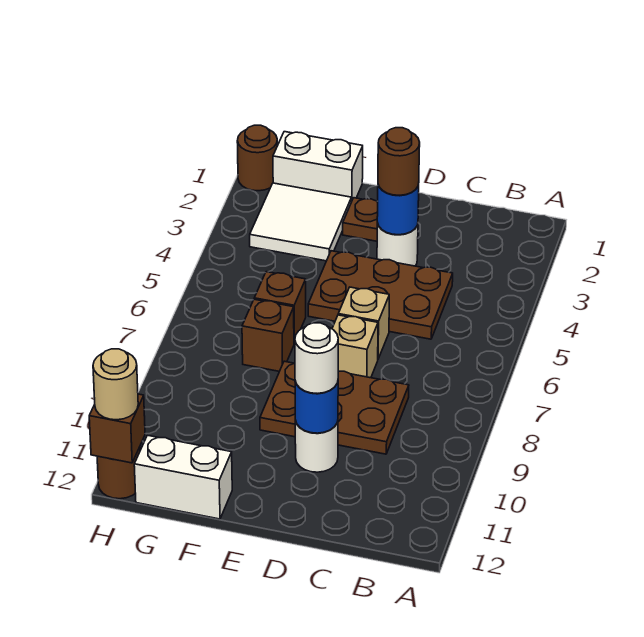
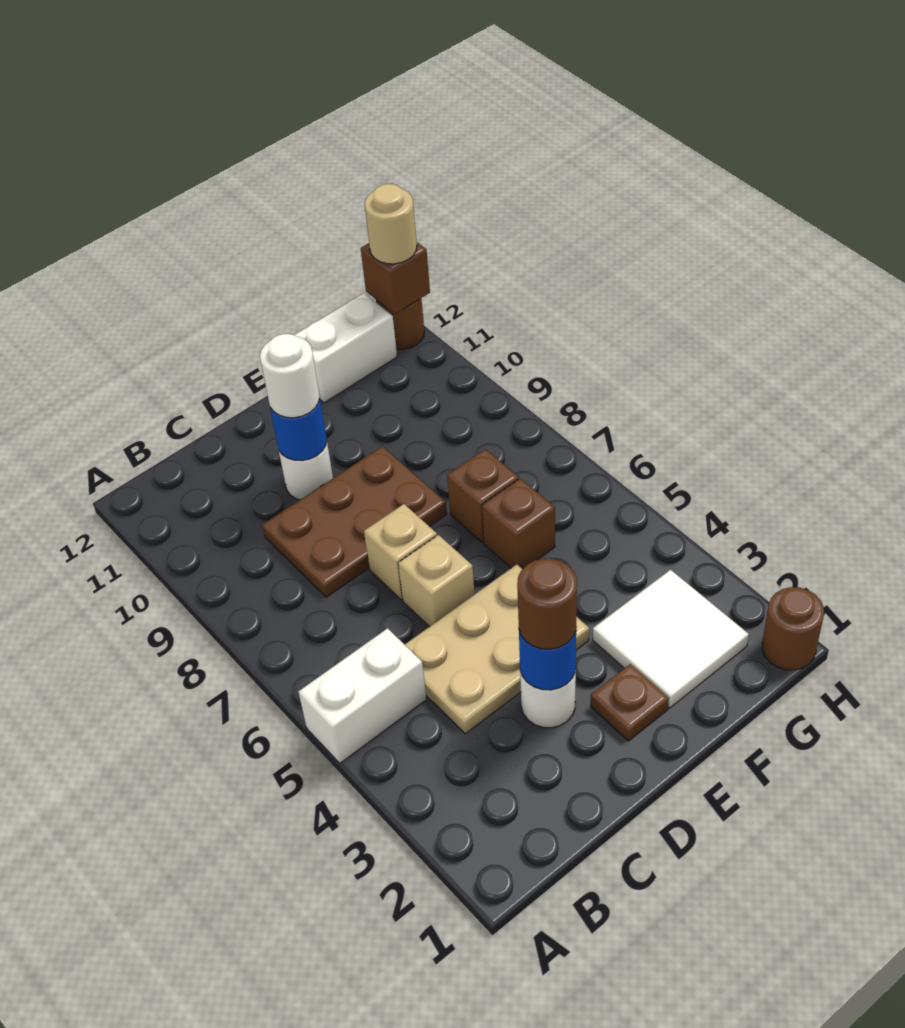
brown 2x3 plate [308,251,453,339] -> tan 2x3 plate [405,565,589,734]
white 1x2 brick [273,132,363,202] -> white 1x2 brick moved to [298,628,427,763]

